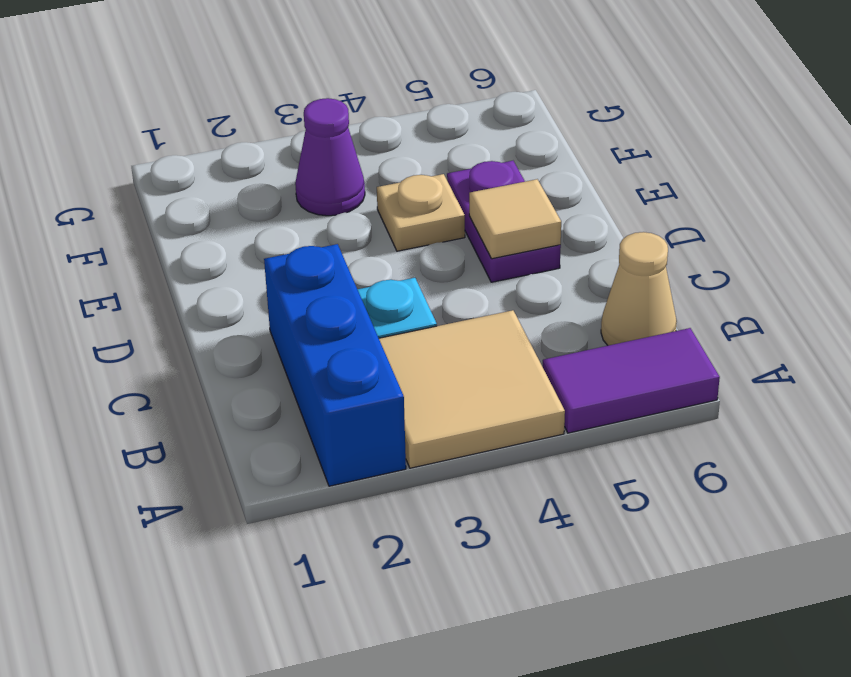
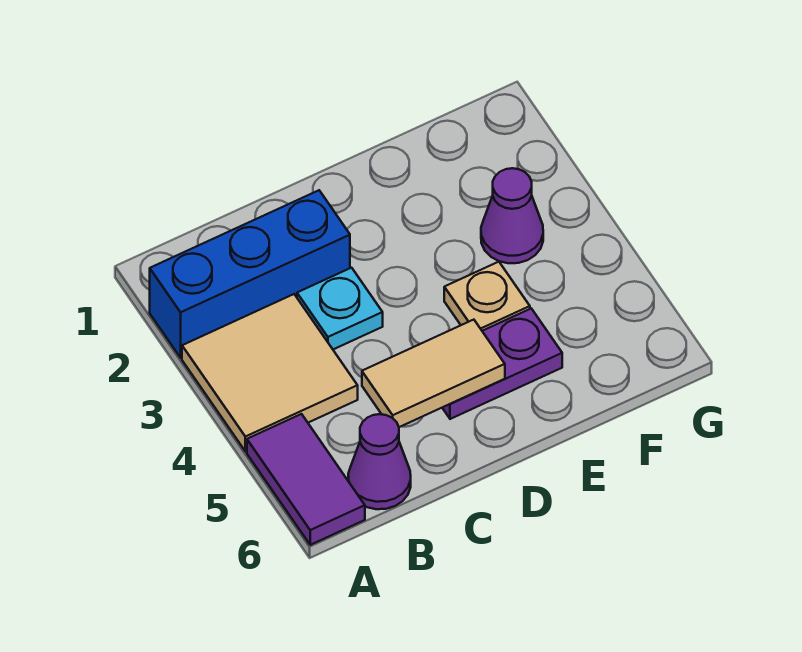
tan 1x1 cone [601,232,677,346] -> purple 1x1 cone [348,414,411,509]
tan 1x1 tile [469,179,561,259] -> tan 1x2 tile [362,320,505,427]

